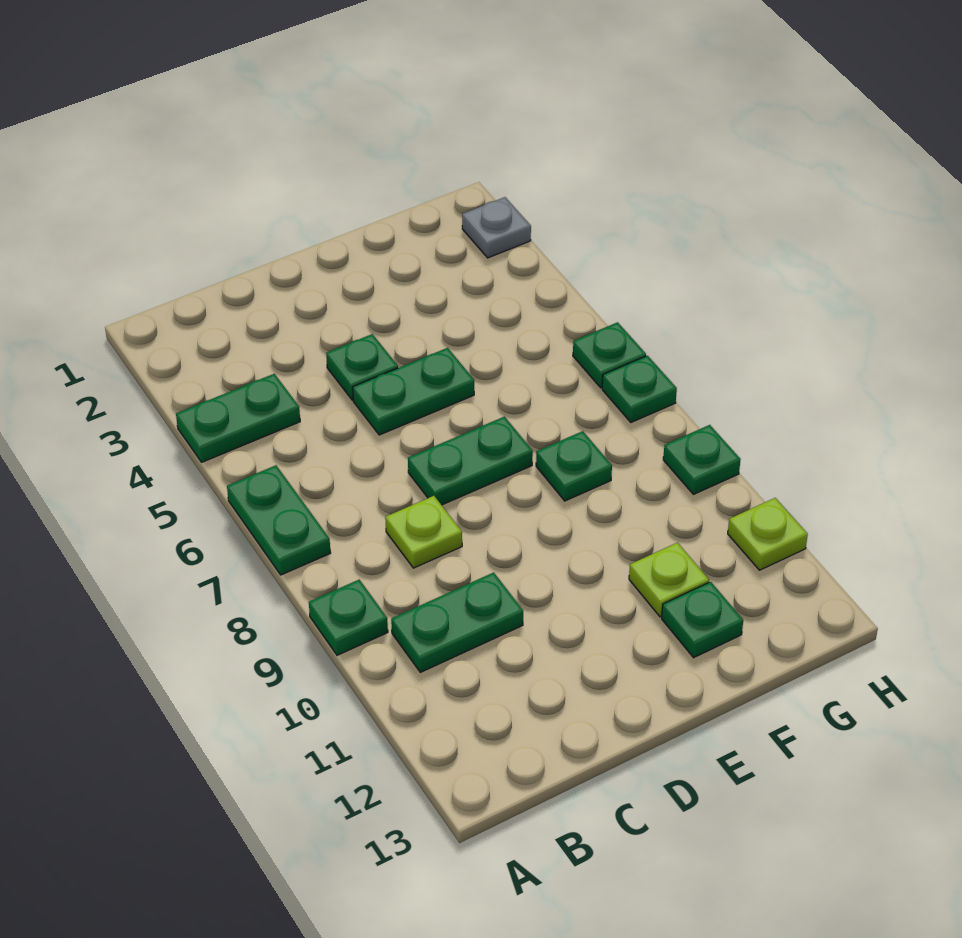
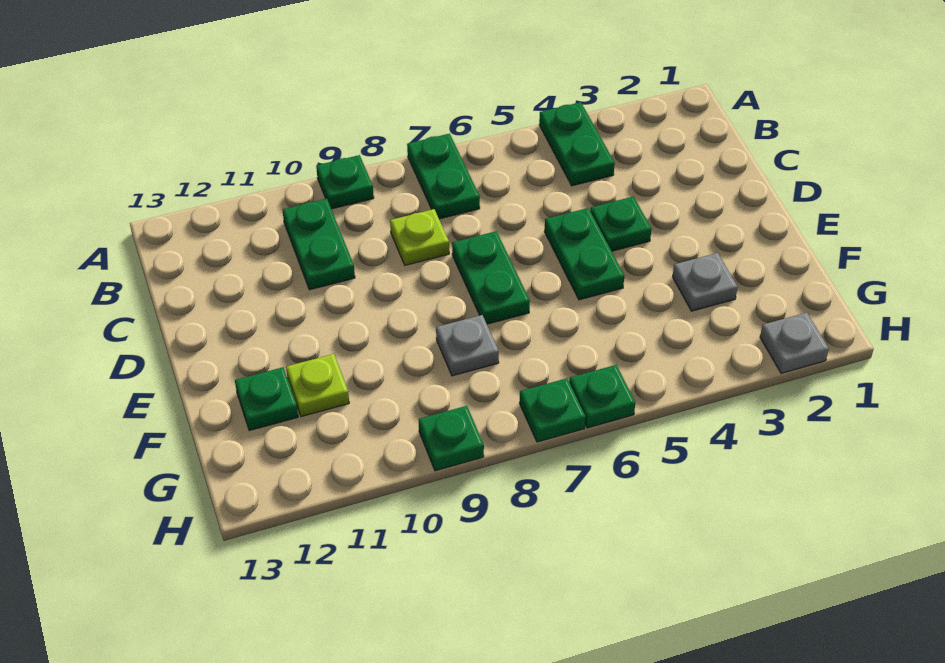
green 1x2 plate [227,465,331,575] -> green 1x2 plate turned to [407,134,480,219]
none -> grey 1x1 plate [673,253,738,311]
green 1x1 plate [536,431,612,501] -> grey 1x1 plate [436,315,499,376]
lime 1x1 plate [728,498,808,570] -> none

